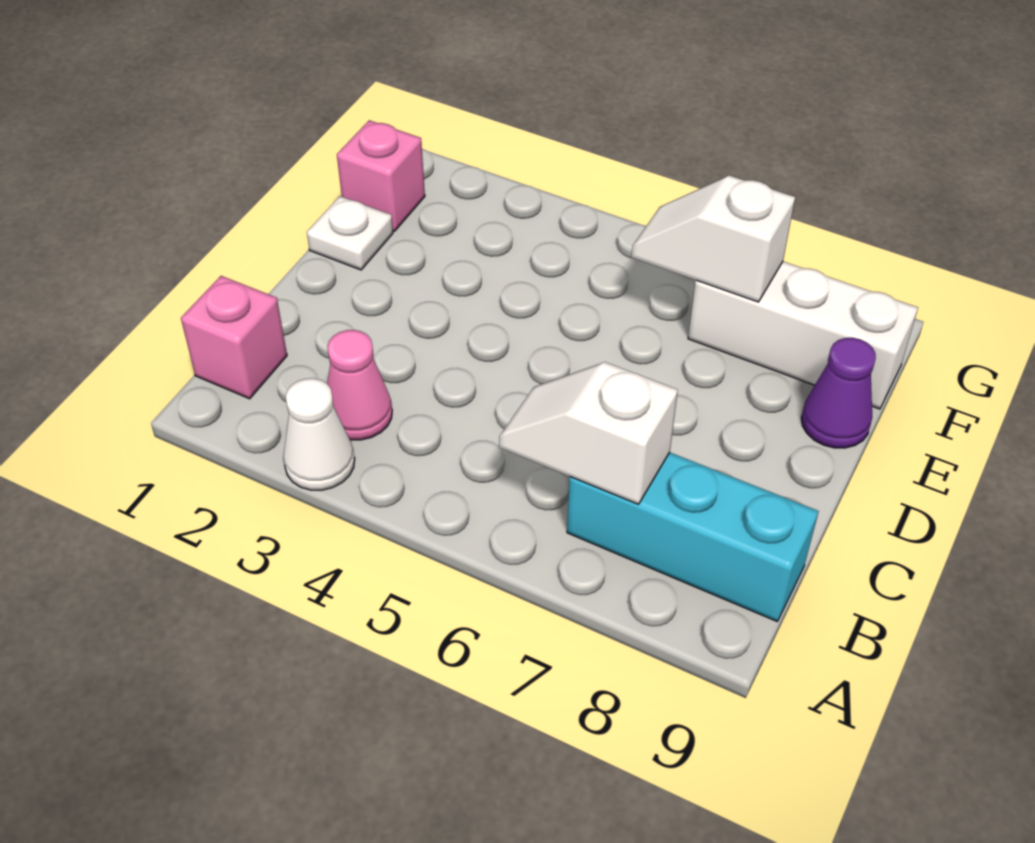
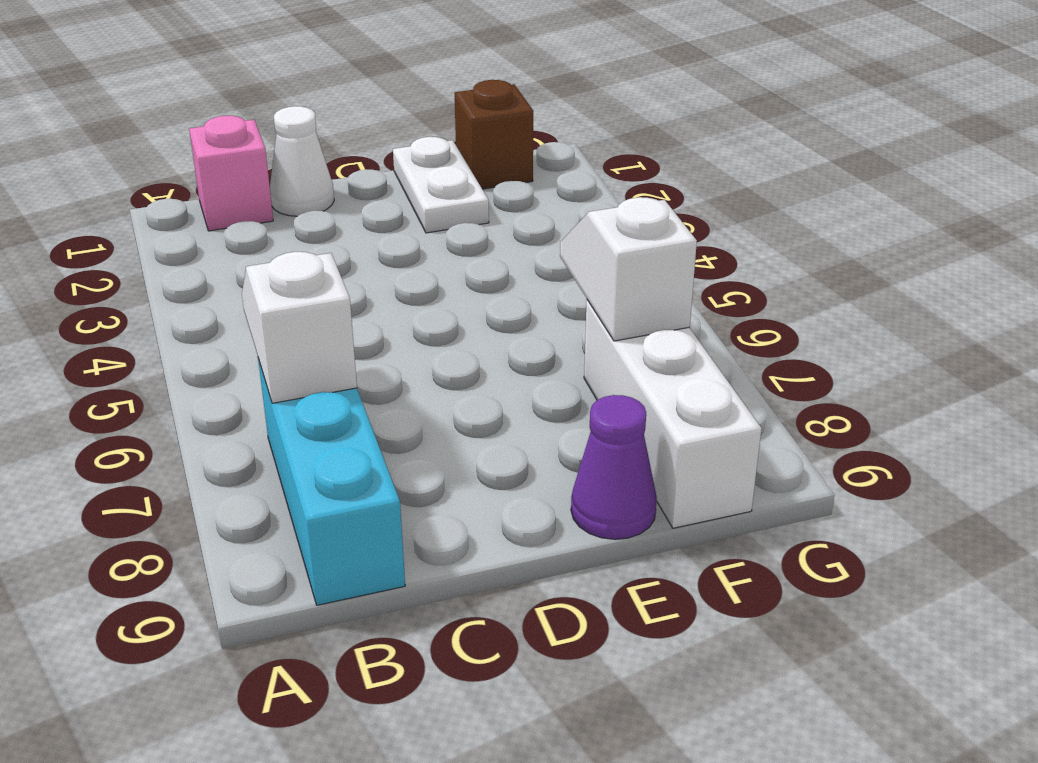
white 1x1 cone [283,378,355,490] -> white 1x1 cone moved to [270,106,334,216]
pink 1x1 cone [327,330,392,440] -> none
white 1x1 plate [307,196,393,270] -> white 1x2 plate [393,137,489,233]
pink 1x1 brick [337,120,425,231] -> brown 1x1 brick [454,80,533,189]

